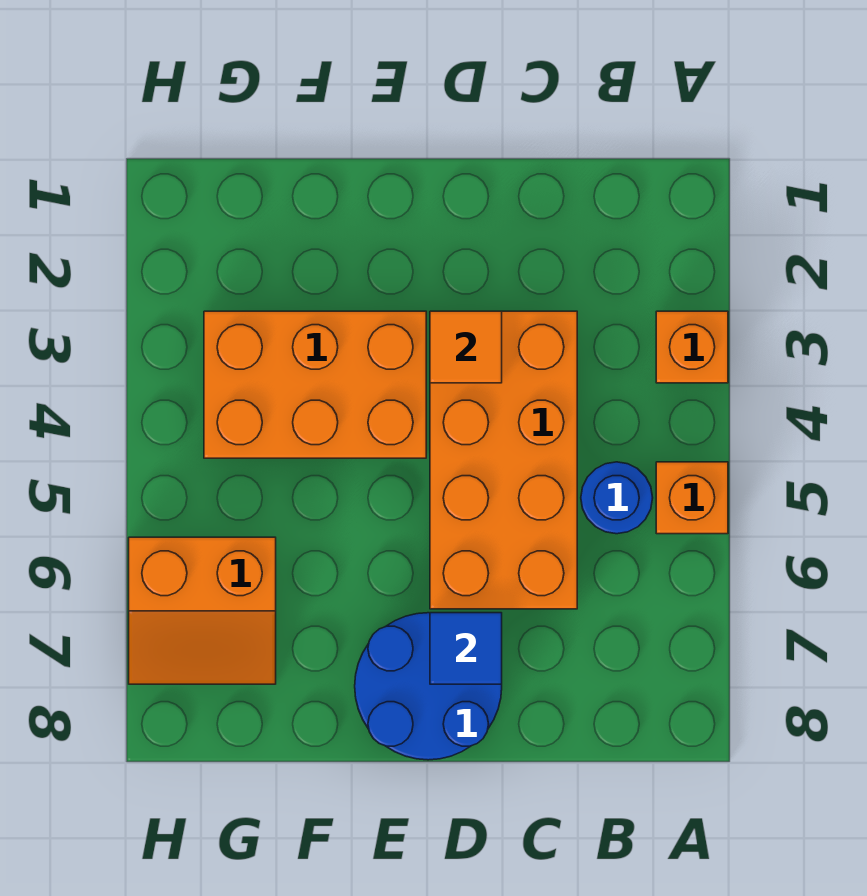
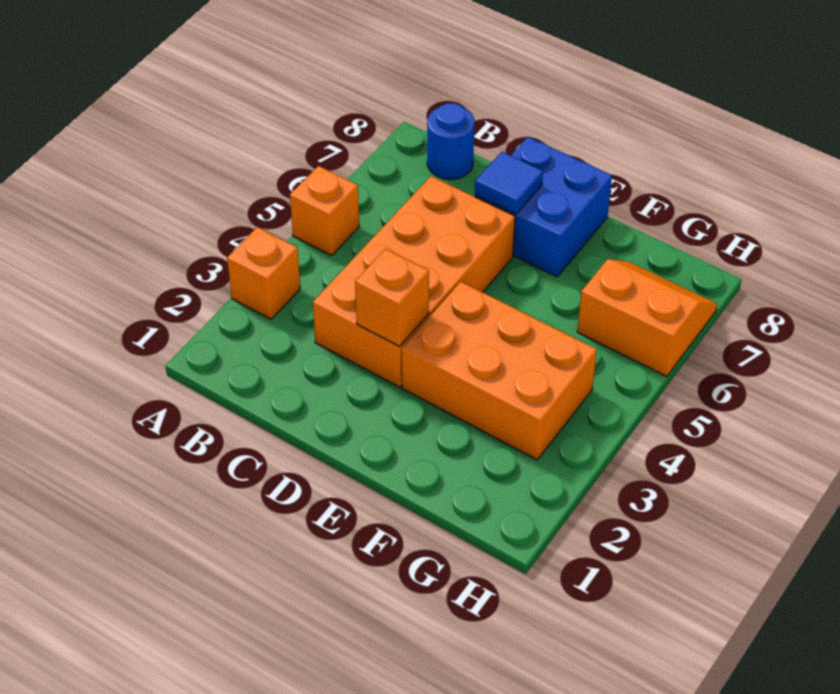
blue 1x1 round brick [581,462,653,534] -> blue 1x1 round brick moved to [427,103,475,179]
orange 1x1 tile [430,311,502,383] -> orange 1x1 brick [355,249,429,346]
blue 2x2 round brick [355,613,502,760] -> blue 2x2 brick [475,137,612,277]

